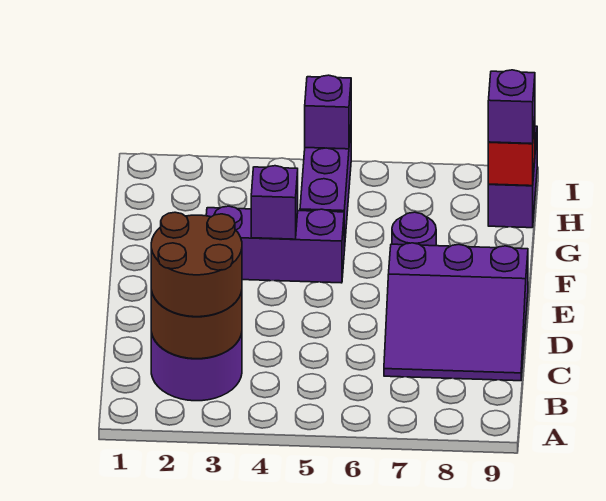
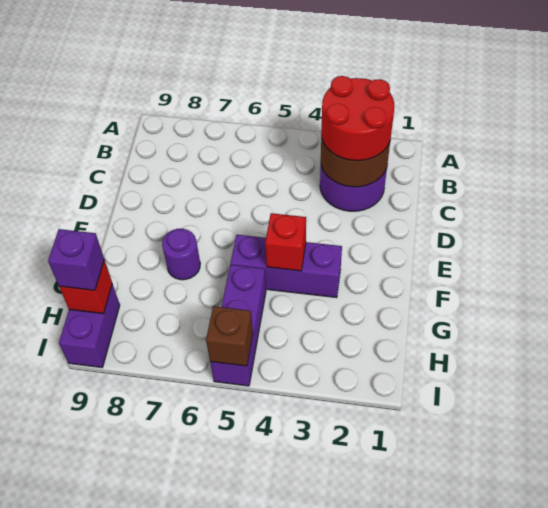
brown 2x2 round brick [151,212,242,317] -> red 2x2 round brick [321,76,394,161]
purple 3x3 slope [384,243,528,381] -> none
purple 1x1 brick [251,166,298,239] -> red 1x1 brick [265,213,306,271]
purple 1x1 brick [305,75,351,149] -> brown 1x1 brick [206,306,253,366]

